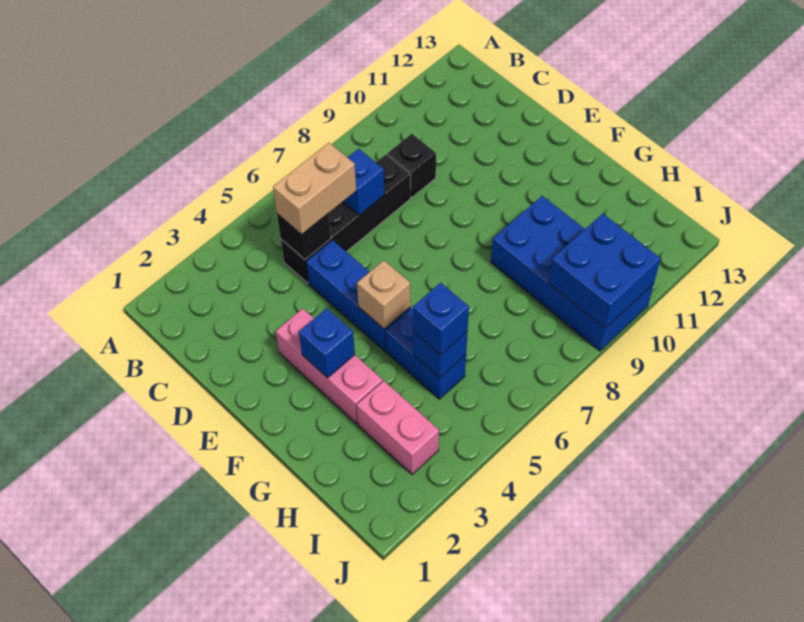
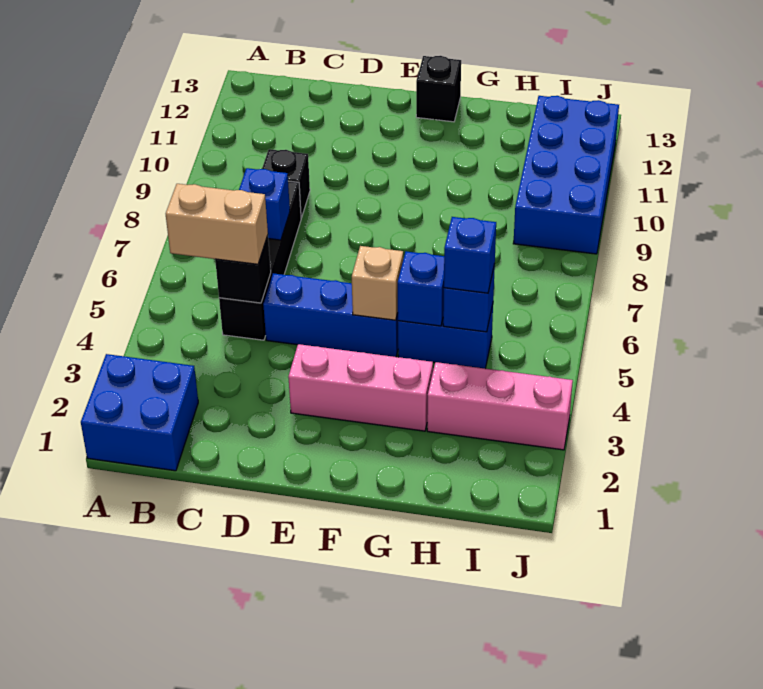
tan 1x2 brick [273,143,356,235] -> tan 1x2 brick turned to [166,184,268,264]
blue 1x1 brick [299,308,355,378] -> blue 1x1 brick moved to [398,251,444,326]
none -> black 1x1 brick [416,56,461,122]
blue 2x4 brick [491,196,654,351] -> blue 2x4 brick turned to [513,96,619,254]
pink 1x2 brick [357,381,439,475] -> pink 1x3 brick [427,362,573,450]
blue 2x2 brick [548,214,661,328] -> blue 2x2 brick moved to [81,354,198,471]

